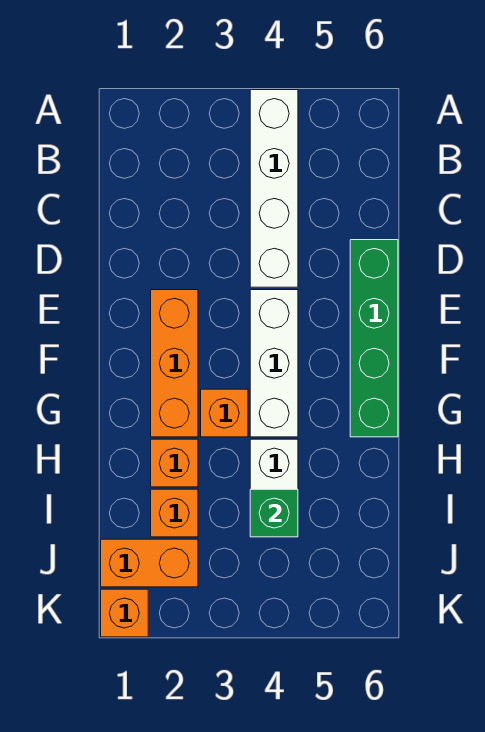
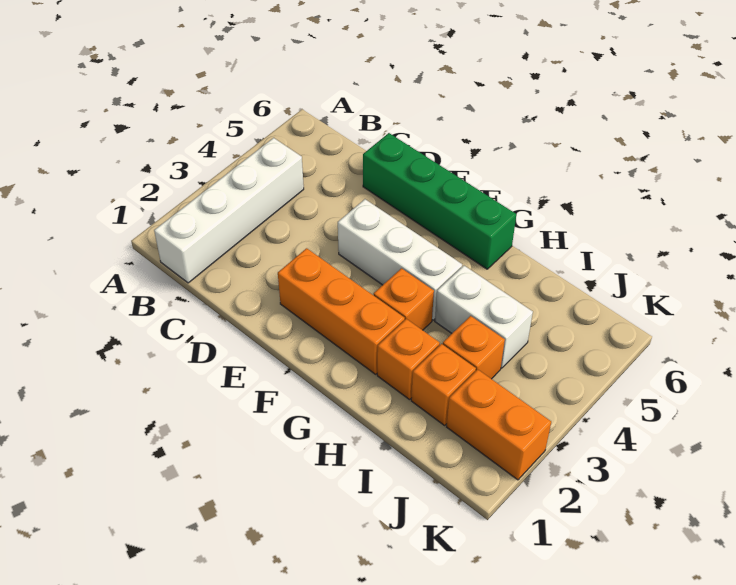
white 1x4 brick [250,90,298,287] -> white 1x4 brick turned to [154,138,304,283]
green 1x1 brick [250,489,298,537] -> none
orange 1x2 brick [101,539,198,587] -> orange 1x2 brick turned to [447,369,551,480]
orange 1x1 brick [101,589,148,637] -> orange 1x1 brick moved to [443,316,505,379]

